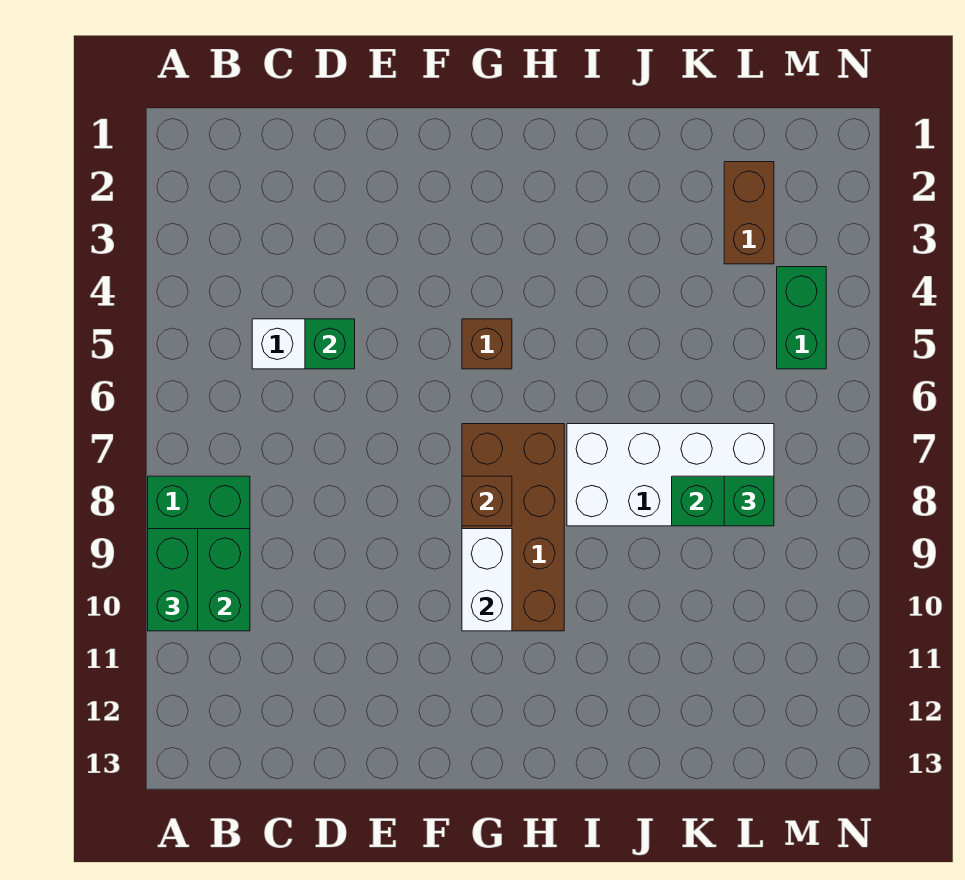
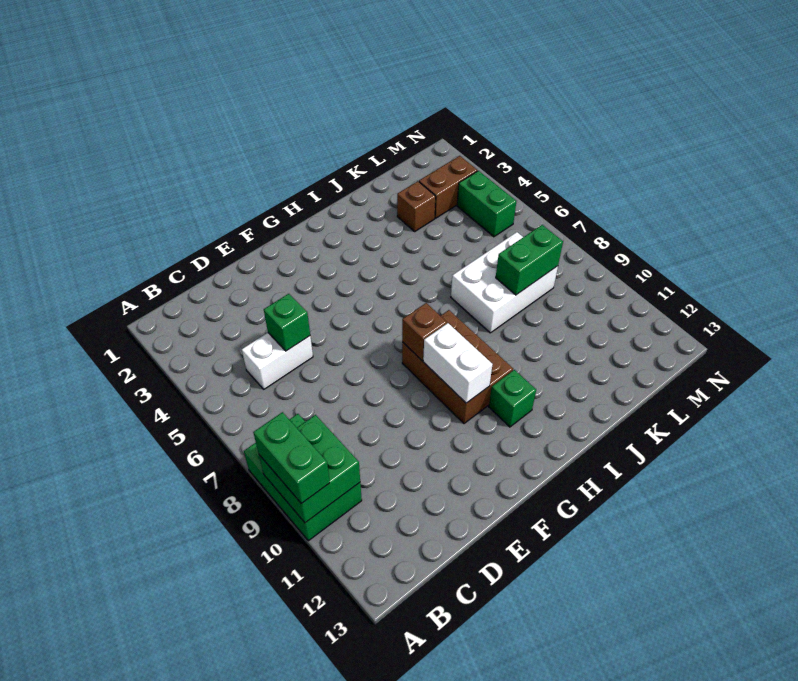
brown 1x1 brick [462,319,512,369] -> brown 1x1 brick moved to [397,181,436,231]
brown 2x4 brick [462,424,564,631] -> brown 2x3 brick [402,310,513,423]
white 2x4 brick [567,424,774,526] -> white 2x3 brick [451,232,558,333]
brown 1x2 brick [724,162,774,264] -> brown 1x2 brick turned to [419,156,478,218]
green 1x1 brick [724,476,774,526] -> green 1x1 brick moved to [489,370,536,427]

